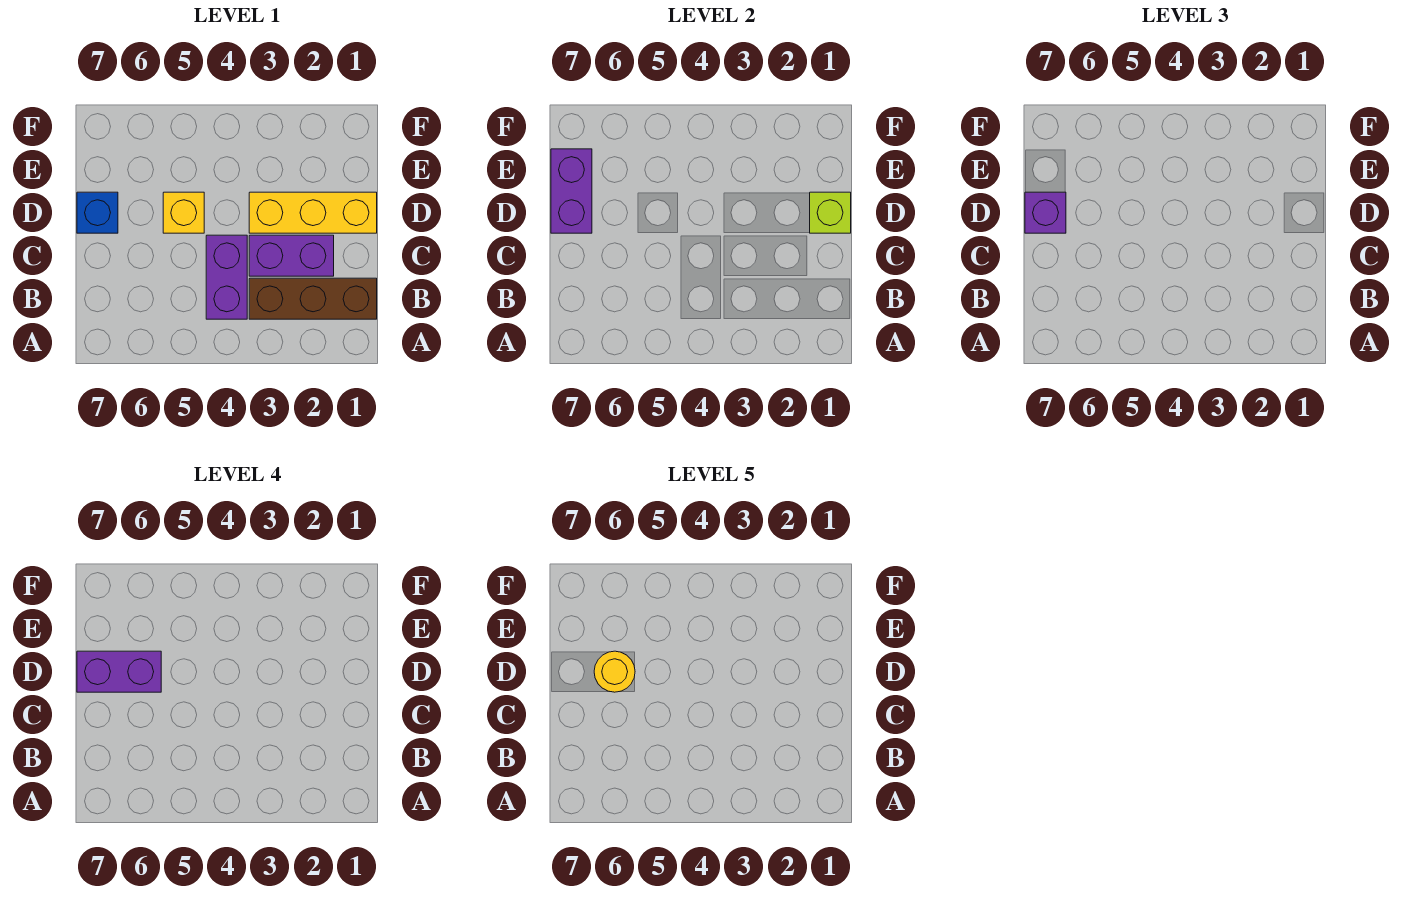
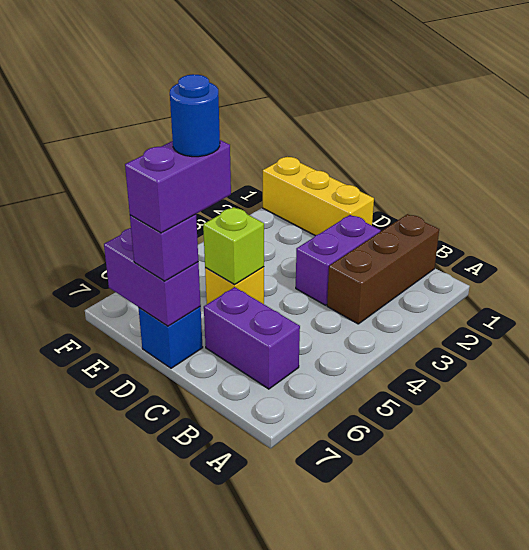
purple 1x2 brick [206,235,247,319] -> purple 1x2 brick moved to [204,287,300,389]
yellow 1x3 brick [249,192,377,233] -> yellow 1x3 brick turned to [263,157,374,236]
lime 1x1 brick [810,192,851,233] -> lime 1x1 brick moved to [203,207,264,284]
yellow 1x1 round brick [594,651,635,692] -> blue 1x1 round brick [170,74,220,157]

